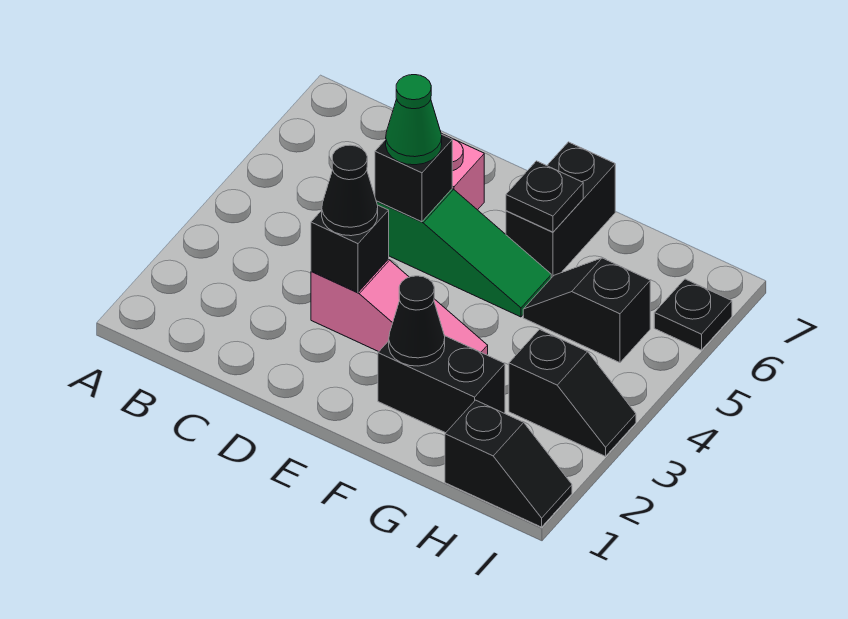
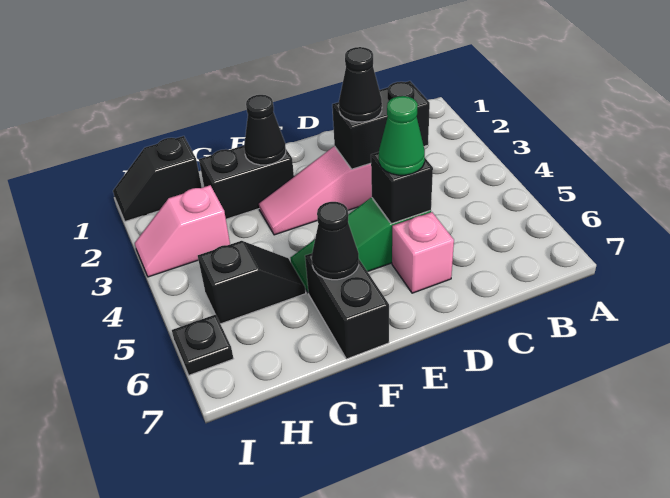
black 1x1 brick [311,205,389,292] -> black 1x2 brick [332,81,430,169]
black 1x1 plate [506,161,583,232] -> black 1x1 cone [312,202,359,280]
black 1x2 slope [509,329,636,456] -> pink 1x2 slope [135,185,230,277]

